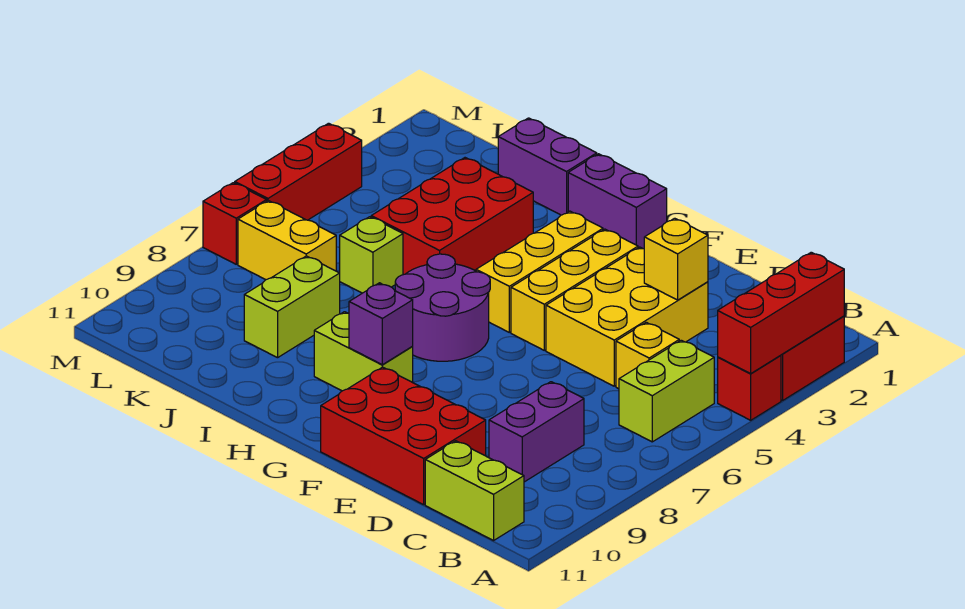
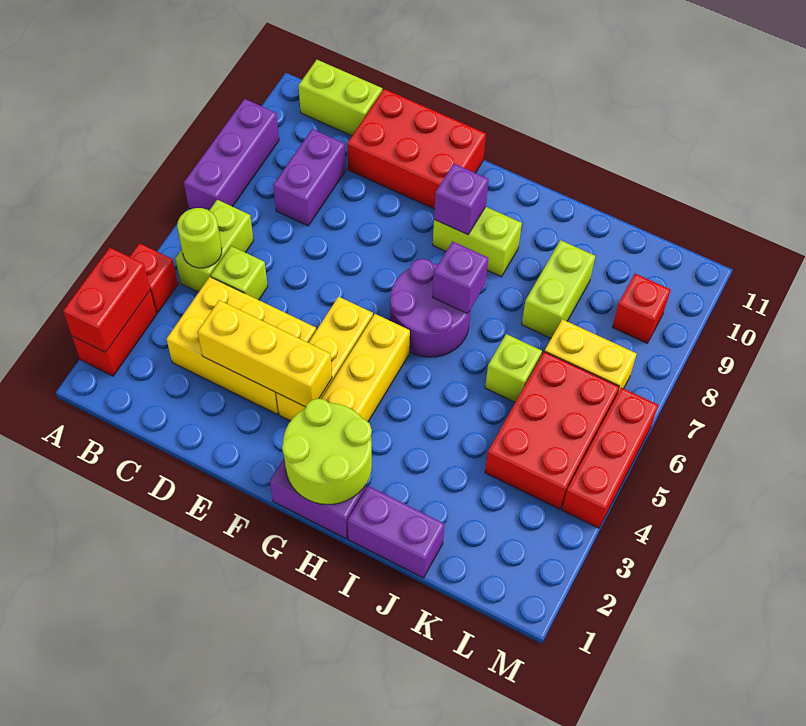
red 1x3 brick [718,252,844,373] -> red 1x2 brick [63,248,150,353]
none -> purple 1x3 brick [184,99,279,210]
none -> lime 1x1 round brick [177,208,222,268]
yellow 1x1 brick [616,322,679,389] -> lime 1x1 brick [211,246,268,300]
yellow 2x3 brick [546,247,708,386] -> yellow 2x3 brick turned to [167,277,316,414]
yellow 1x1 brick [644,218,708,300] -> yellow 1x3 brick [198,300,332,407]
none -> lime 2x2 round brick [282,398,372,504]
none -> purple 1x1 brick [432,241,488,314]
red 2x3 brick [371,158,533,275] -> red 2x3 brick moved to [485,352,619,509]
red 1x1 brick [203,183,267,264] -> red 1x1 brick moved to [612,274,670,343]

